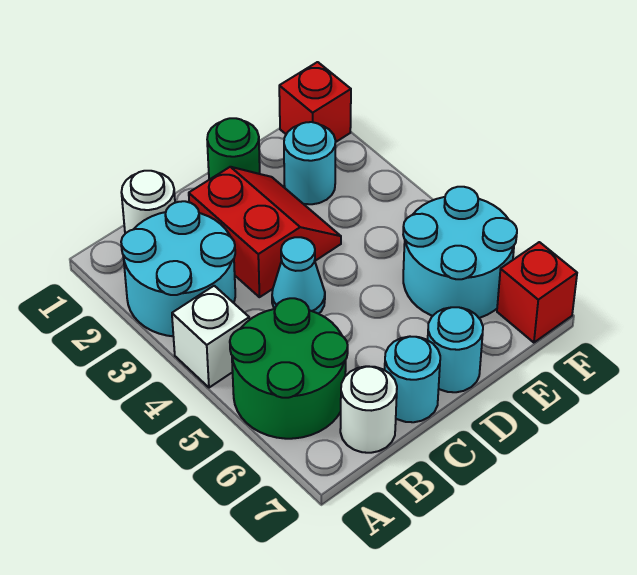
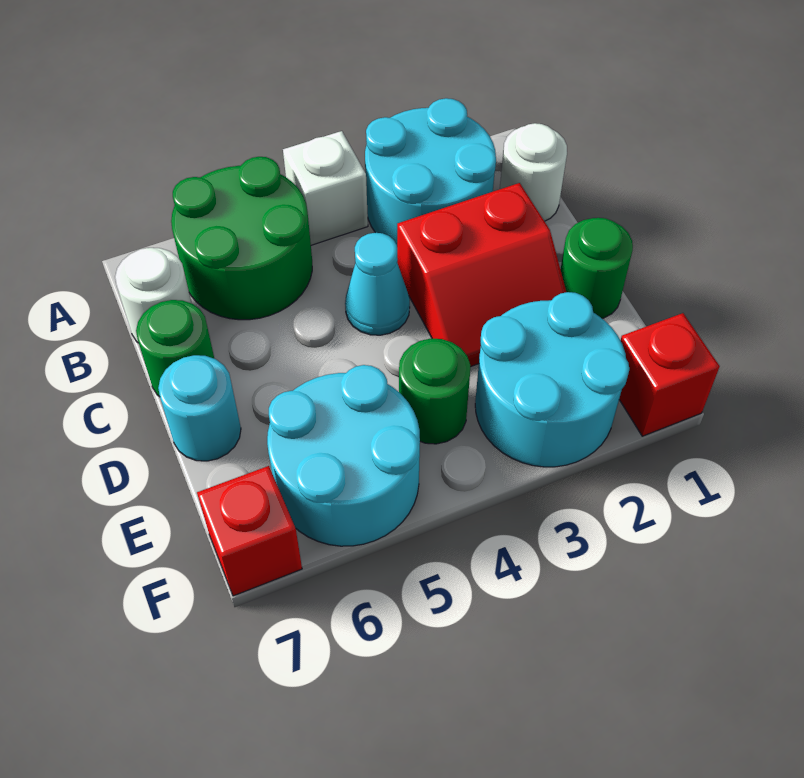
cyan 1x1 round brick [385,337,440,422] -> green 1x1 round brick [136,300,214,397]
cyan 1x1 round brick [284,122,336,204] -> cyan 2x2 round brick [475,292,629,467]
none -> green 1x1 round brick [399,339,470,444]

